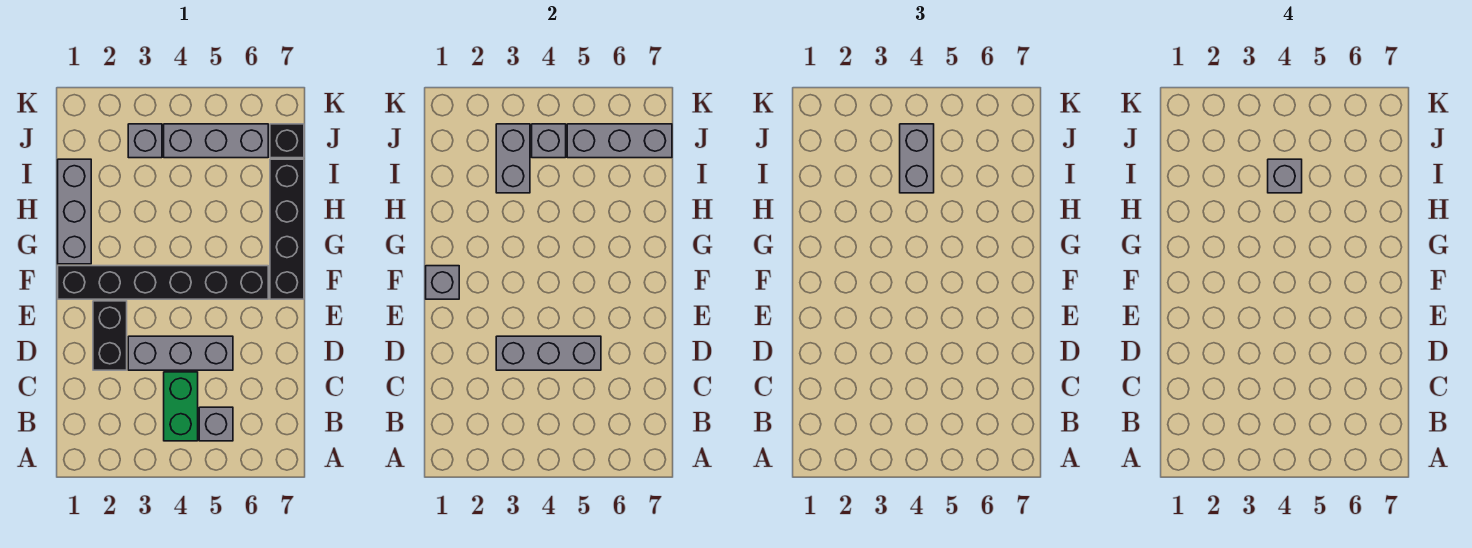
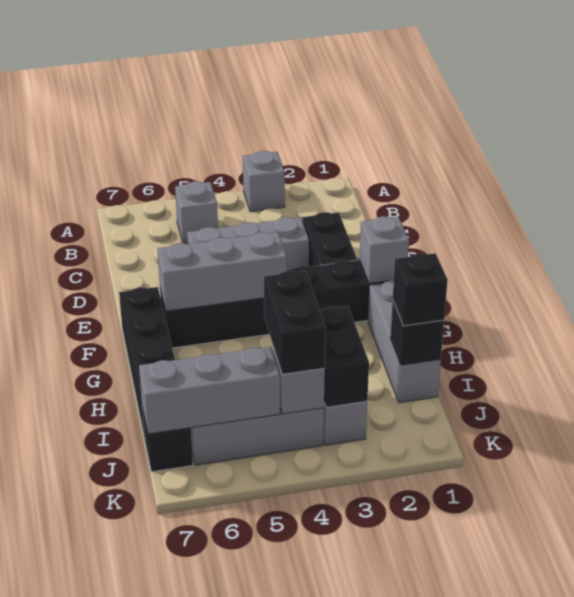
green 1x2 brick [164,372,198,441] -> none
grey 1x3 brick [496,336,601,370] -> grey 1x3 brick moved to [157,232,287,311]
none -> black 1x1 brick [390,301,444,365]
none -> black 1x1 brick [393,253,448,326]
grey 1x2 brick [496,124,530,193] -> black 1x2 brick [320,306,369,407]
grey 1x2 brick [900,124,934,193] -> black 1x2 brick [264,271,326,374]
grey 1x1 brick [1268,159,1302,193] -> grey 1x1 brick moved to [243,151,285,212]

